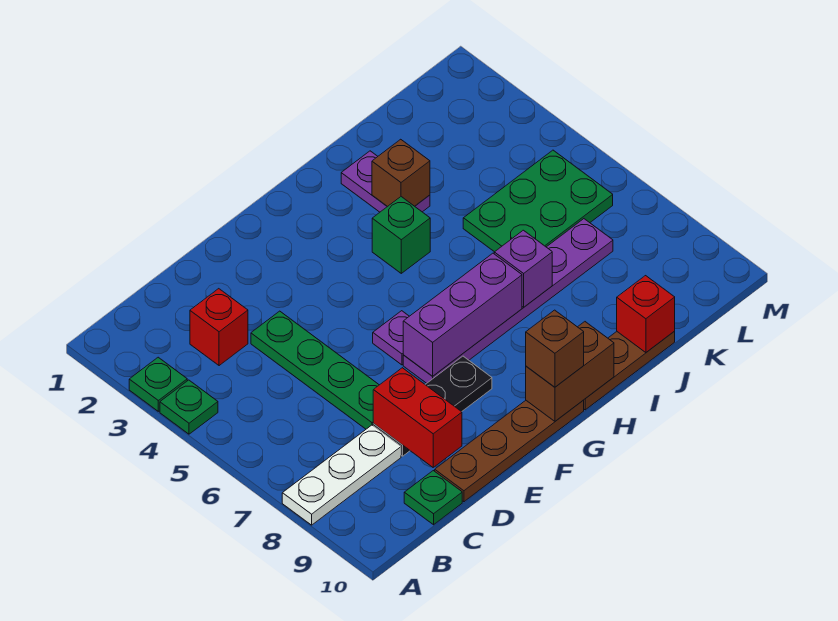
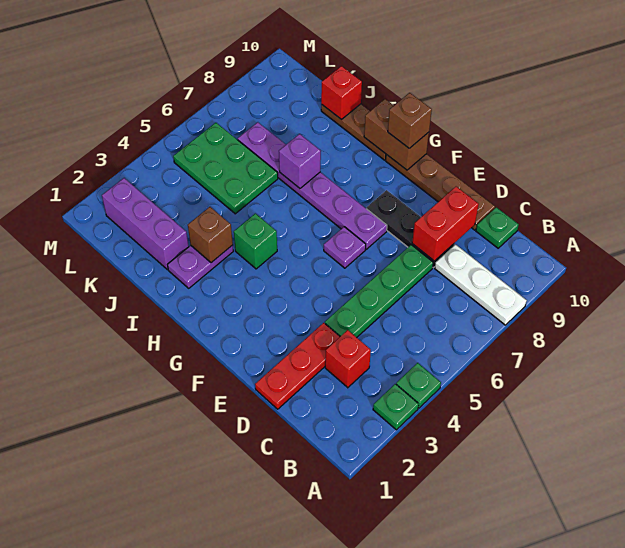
none -> red 1x3 plate [255,323,340,409]
purple 1x3 brick [403,253,522,376] -> purple 1x3 brick moved to [102,178,189,270]

